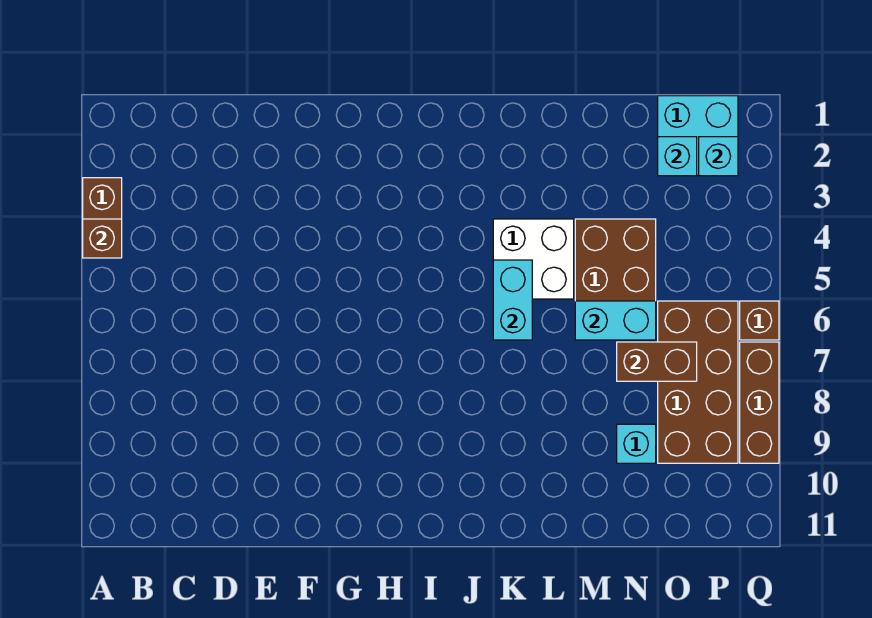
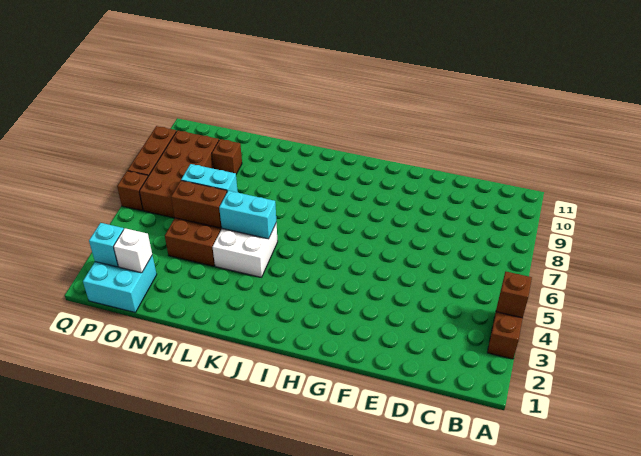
cyan 1x2 brick [493,260,532,340] -> cyan 1x2 brick turned to [219,191,276,239]
brown 1x2 brick [617,342,697,381] -> brown 1x2 brick moved to [171,181,227,228]
cyan 1x1 brick [617,424,656,463] -> brown 1x1 brick [212,139,242,174]
cyan 1x1 brick [658,137,697,176] -> white 1x1 brick [114,228,152,273]

